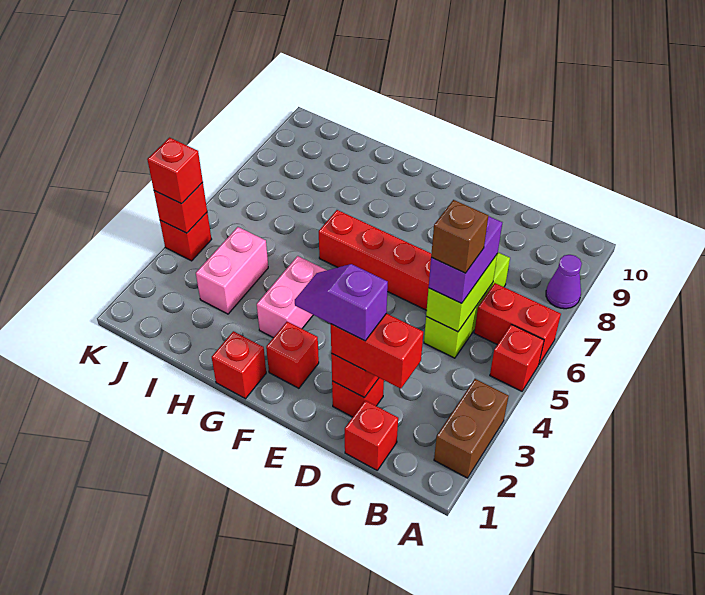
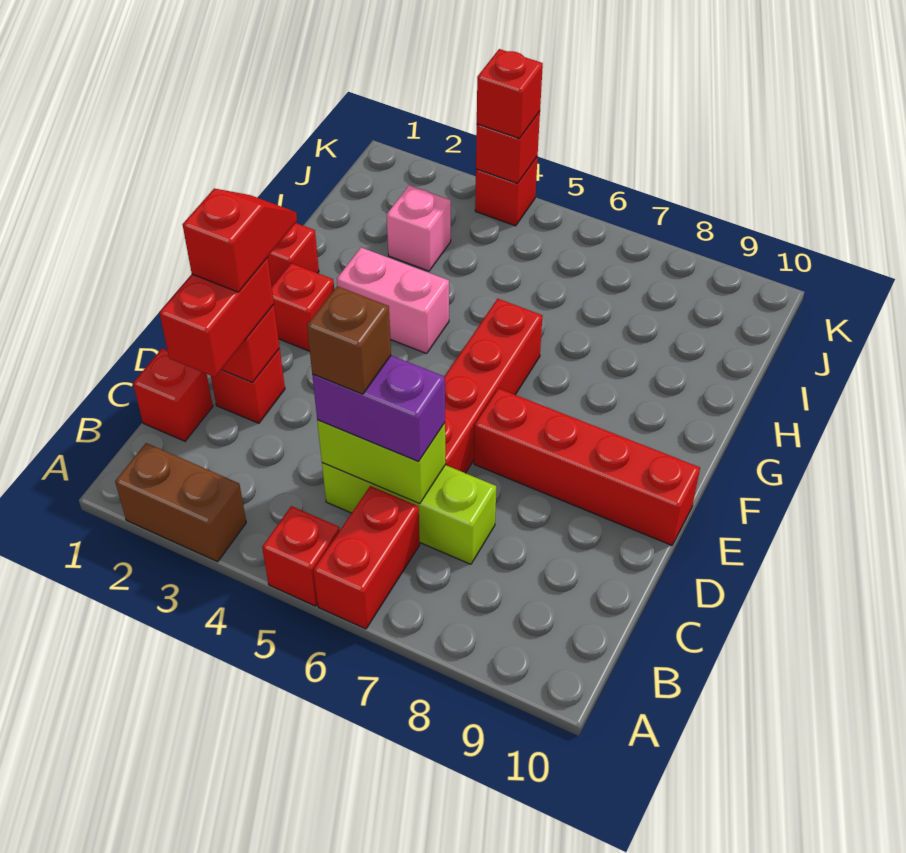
purple 1x1 cone [546,255,582,309] -> none
purple 1x2 slope [295,264,388,341] -> red 1x2 slope [183,189,297,292]
none -> red 1x4 brick [474,388,700,545]
pink 1x2 brick [196,227,268,314] -> pink 1x1 brick [387,185,451,271]

